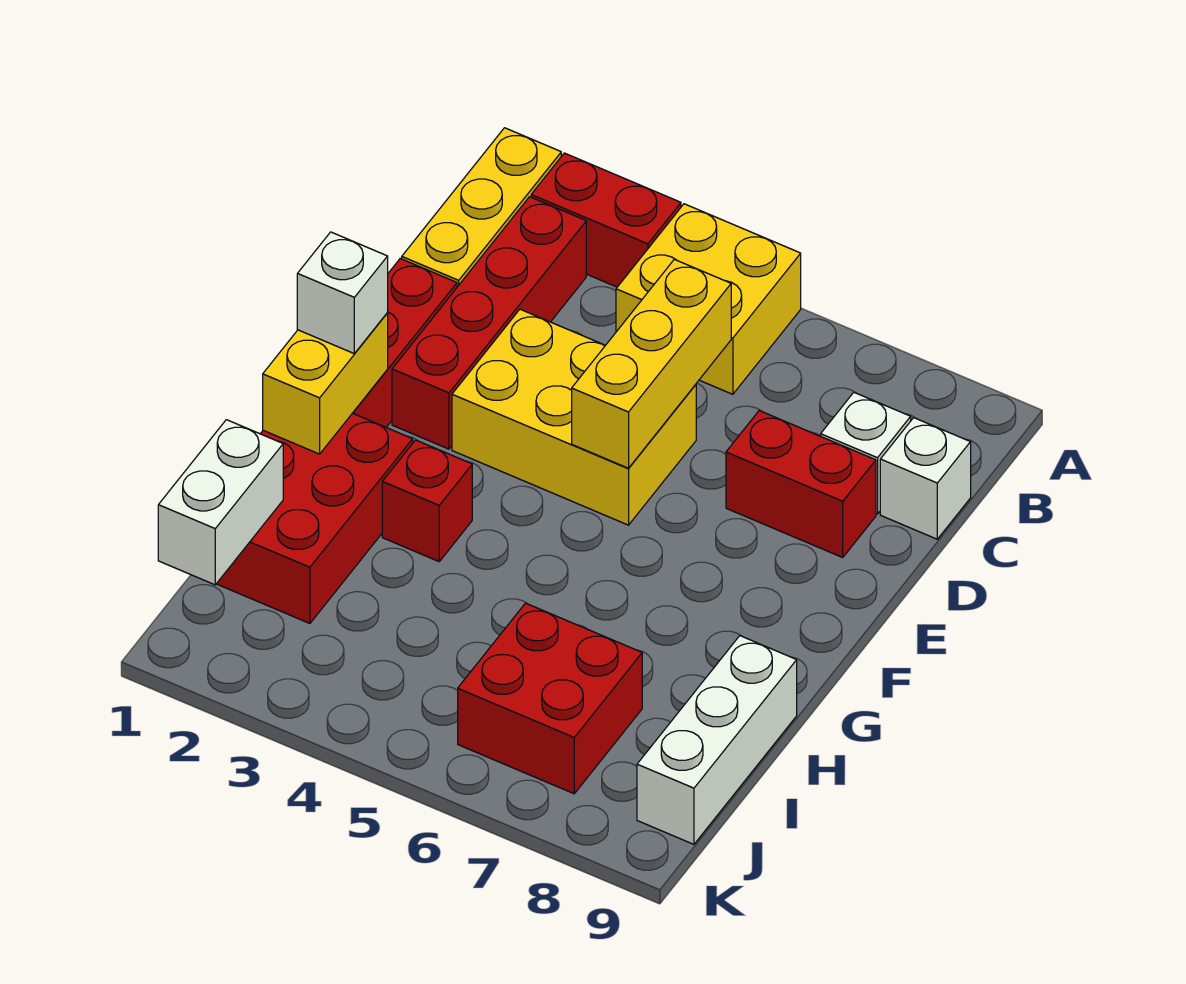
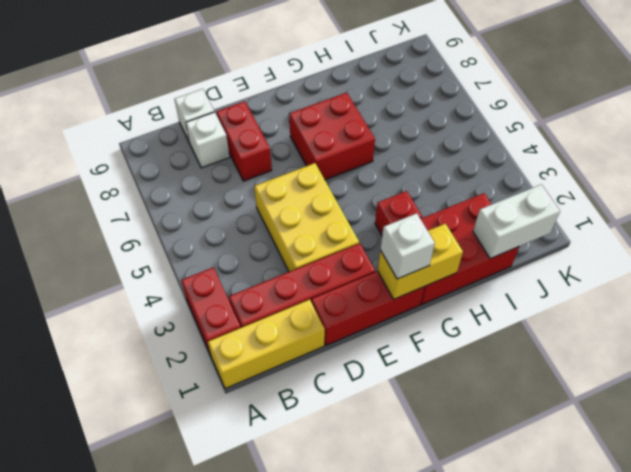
yellow 2x2 brick [616,204,801,394] -> none
yellow 1x3 brick [572,259,731,468] -> none
white 1x3 brick [637,636,797,844] -> none
red 2x2 brick [458,603,642,794] -> red 2x2 brick moved to [289,93,375,180]

